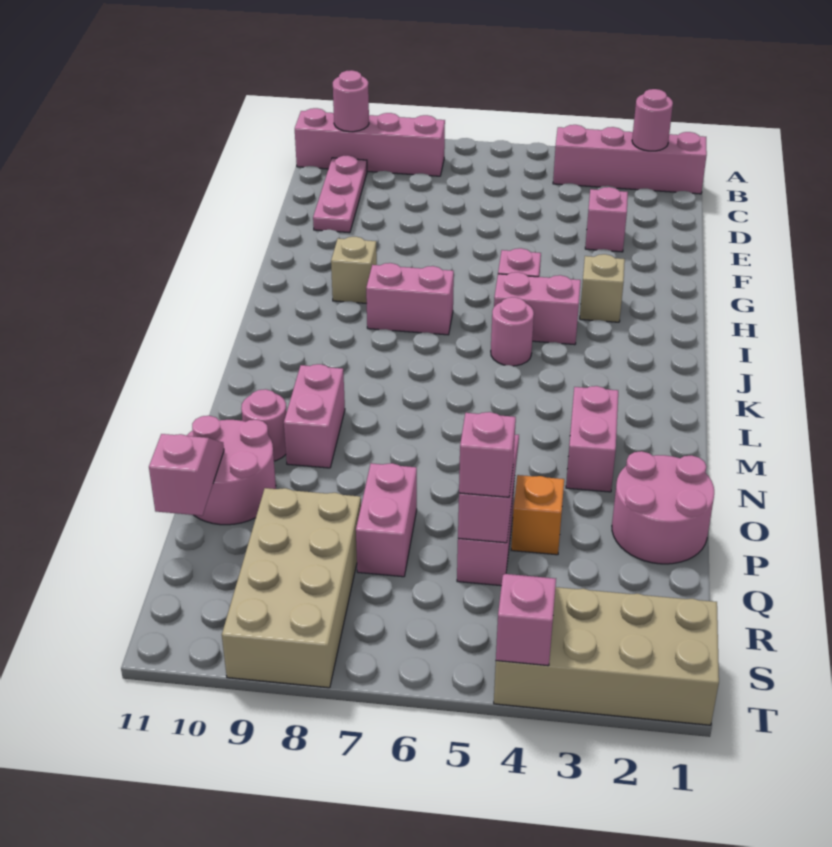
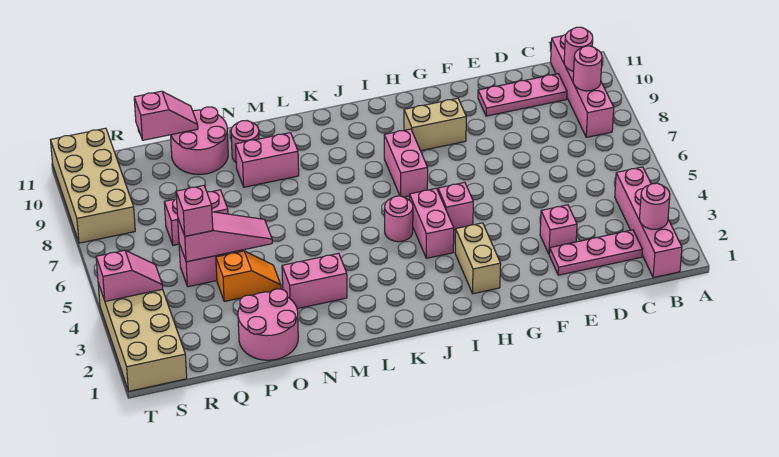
none -> pink 1x1 round brick [573,46,602,91]
none -> pink 1x3 plate [549,230,642,275]
tan 1x1 brick [580,254,625,322] -> tan 1x2 brick [455,223,501,294]
tan 1x1 brick [331,237,377,303] -> tan 1x2 brick [404,98,466,151]
tan 2x4 brick [222,488,361,688] -> tan 2x4 brick turned to [51,128,135,243]

